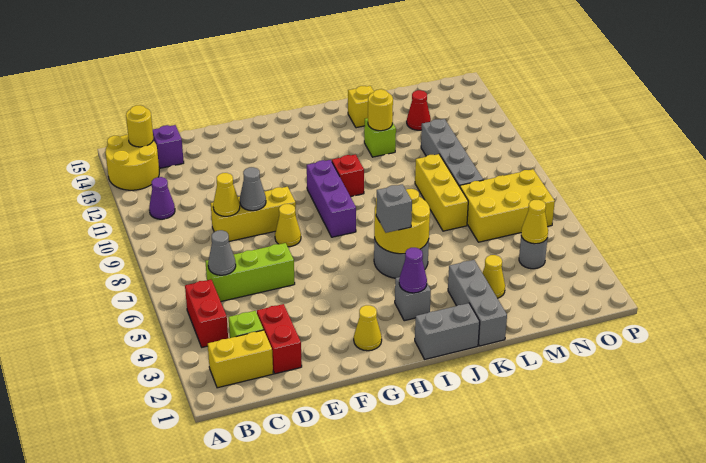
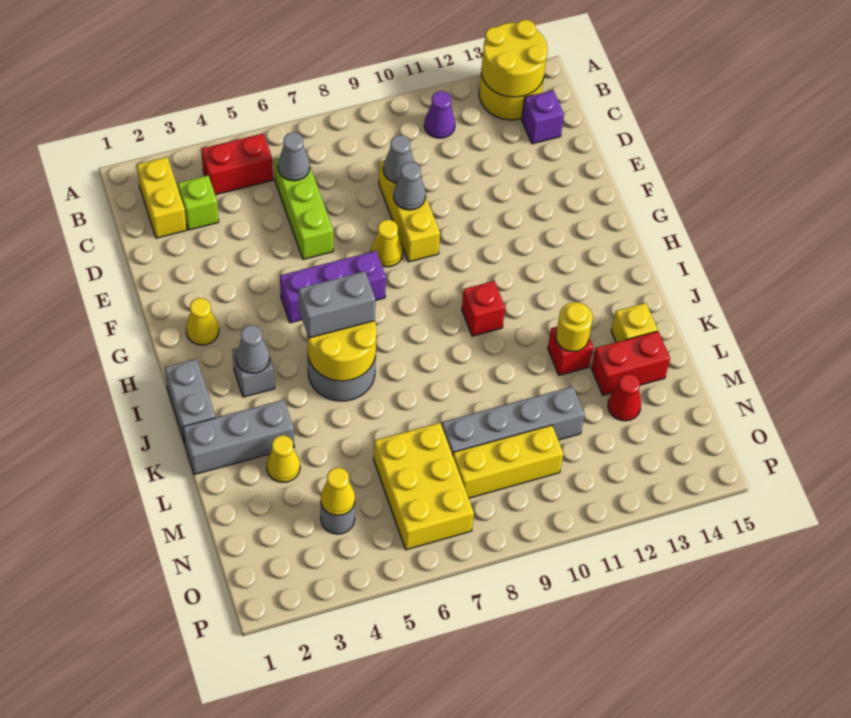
yellow 1x1 round brick [126,105,153,147] -> yellow 2x2 round brick [481,20,547,97]
red 1x2 brick [257,304,302,374] -> red 1x2 brick moved to [591,331,670,395]
yellow 1x1 cone [213,173,240,216] -> grey 1x1 cone [383,135,414,183]
purple 1x3 brick [307,160,356,237] -> purple 1x3 brick moved to [280,251,386,323]
purple 1x1 cone [399,248,427,293] -> grey 1x1 cone [236,325,270,373]
grey 1x1 brick [376,184,412,233] -> grey 1x2 brick [298,271,375,338]
lime 1x1 brick [364,118,396,157] -> red 1x1 brick [548,327,593,375]
yellow 1x3 brick [415,154,468,231] -> yellow 1x3 brick moved to [453,425,563,498]

